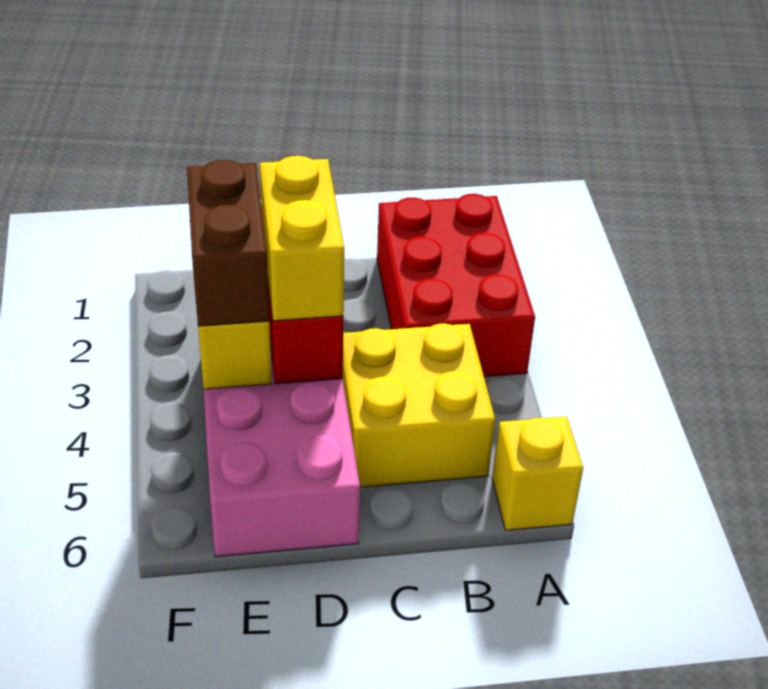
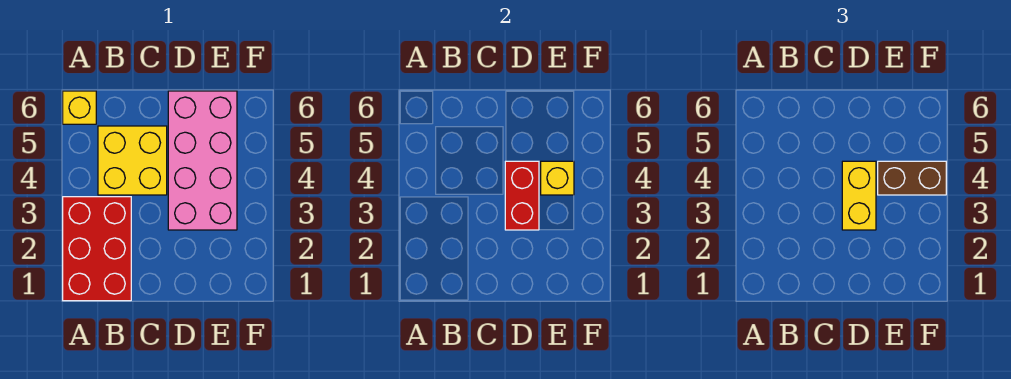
brown 1x2 brick [187,160,269,326] -> brown 1x2 brick turned to [878,161,946,195]

